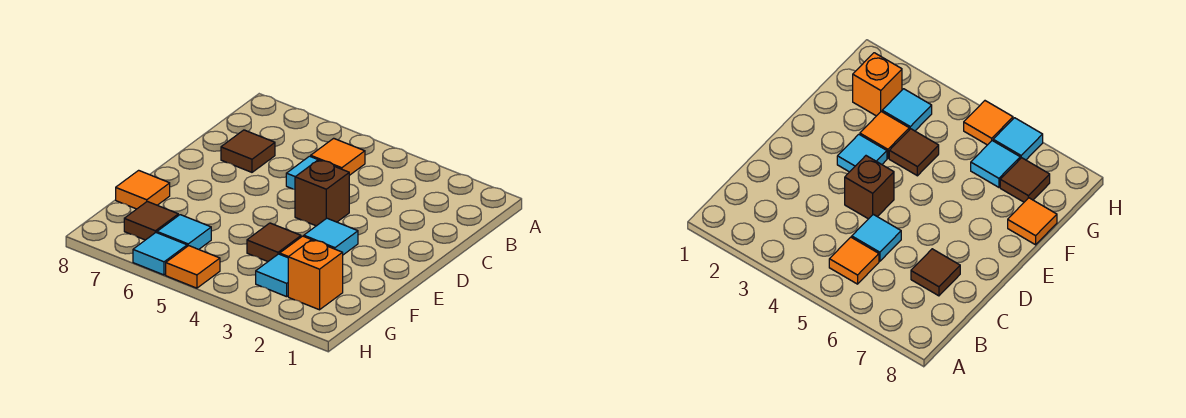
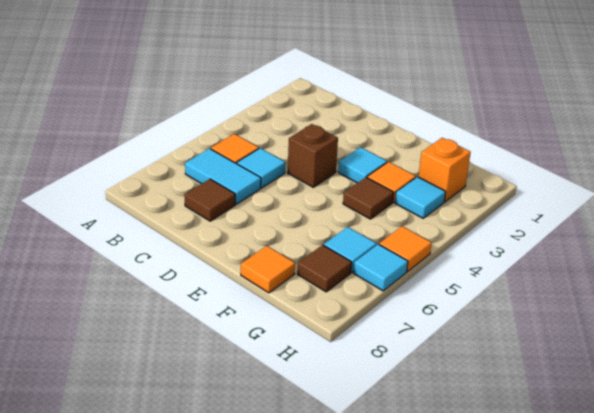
none -> cyan 1x2 tile [185,149,261,204]

